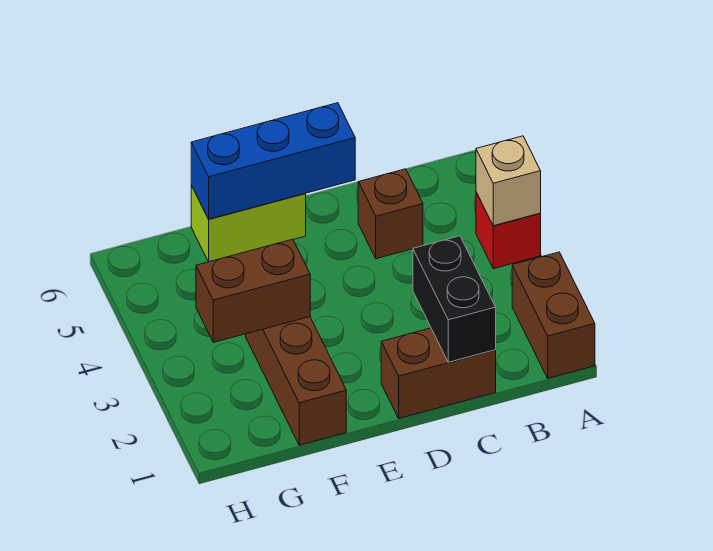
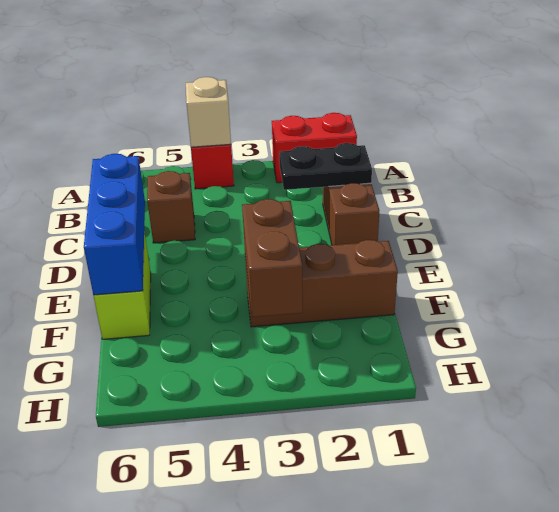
brown 1x2 brick [512,252,595,378] -> red 1x2 brick [272,113,357,183]
black 1x2 brick [413,236,496,362] -> black 1x2 plate [279,143,372,190]

